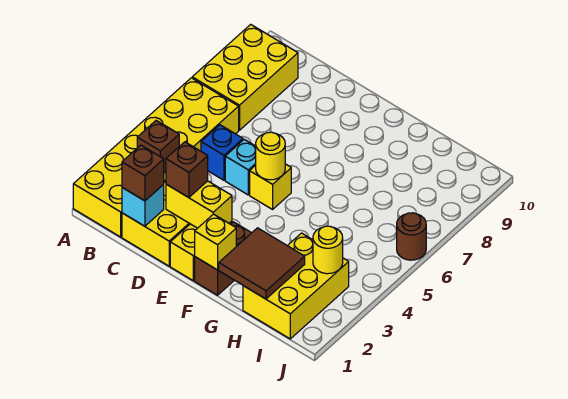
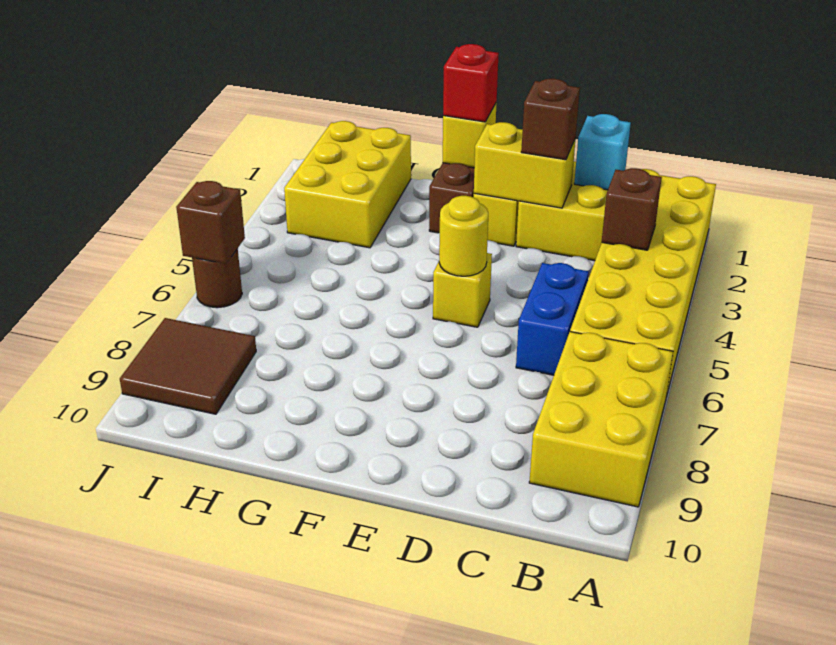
brown 1x1 brick [122,145,164,201] -> brown 1x1 brick moved to [176,181,245,264]
blue 1x1 brick [201,125,243,180] -> blue 1x2 brick [516,263,589,375]
cyan 1x1 brick [225,139,256,195] -> none
none -> red 1x1 brick [443,44,499,122]
brown 2x2 tile [218,228,305,299] -> brown 2x2 tile moved to [120,318,256,414]
yellow 1x1 round brick [313,226,343,274] -> none

